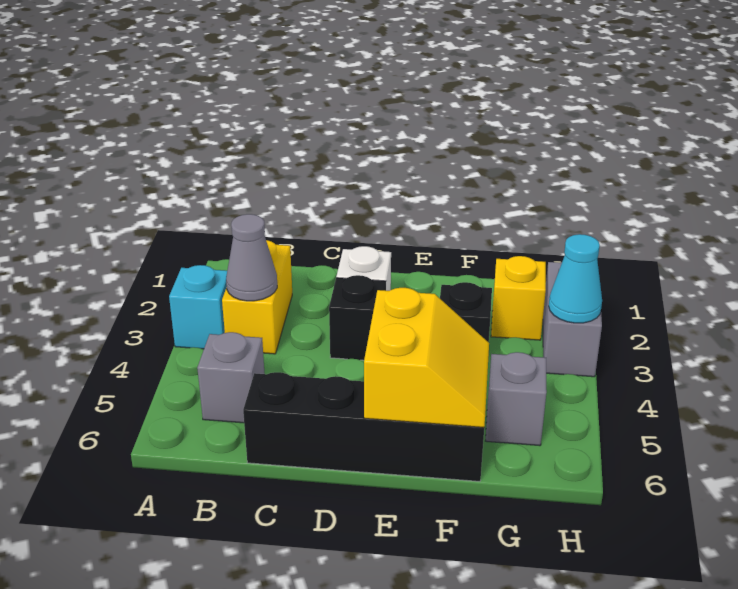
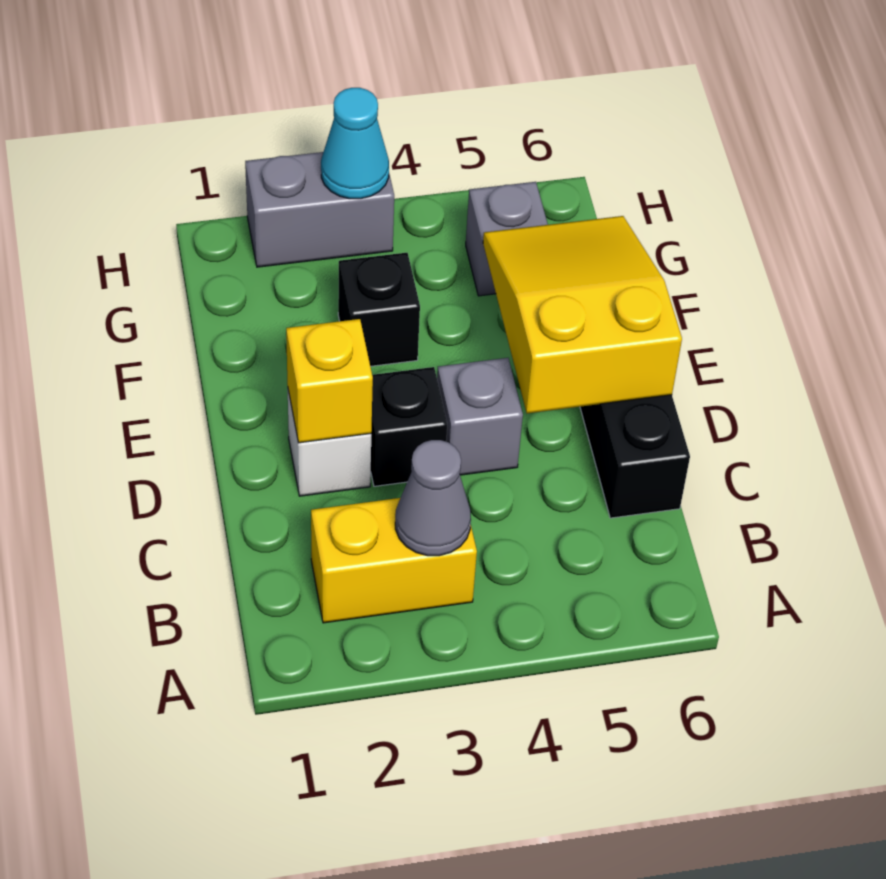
cyan 1x1 brick [169,265,227,349] -> none
grey 1x1 brick [197,332,265,423] -> grey 1x1 brick moved to [437,358,523,475]
yellow 2x2 slope [364,288,489,428] -> yellow 2x3 slope [483,216,682,413]
yellow 1x1 brick [491,256,546,340] -> yellow 1x1 brick moved to [286,319,373,443]

